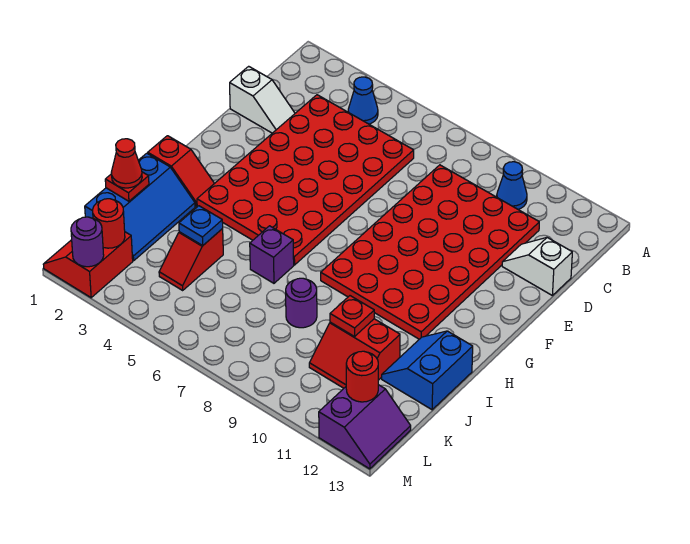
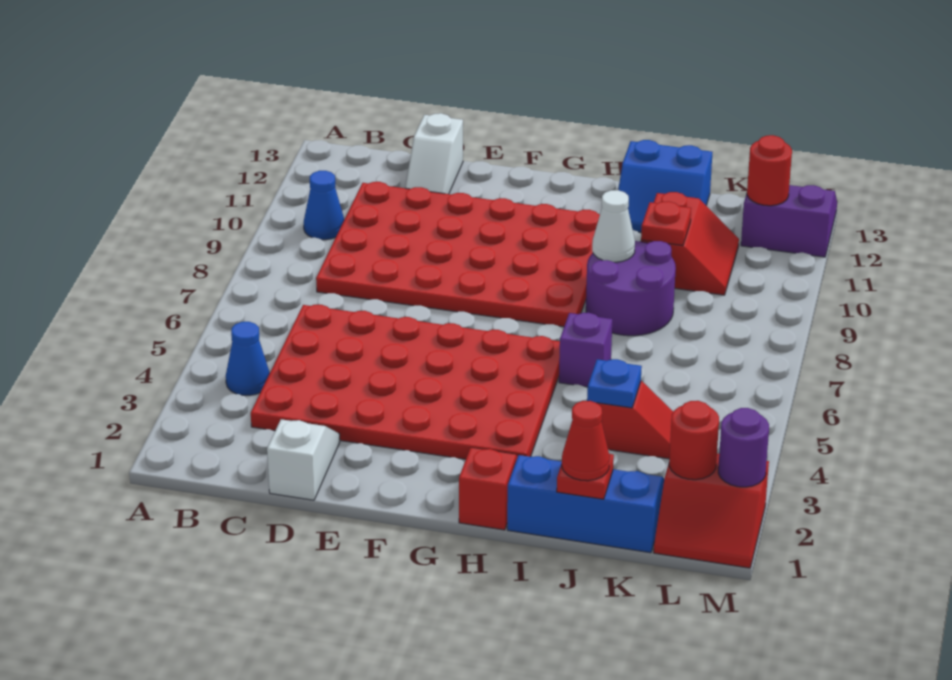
none -> white 1x1 cone [592,190,635,262]
purple 1x1 round brick [286,278,317,328] -> purple 2x2 round brick [586,241,676,336]

